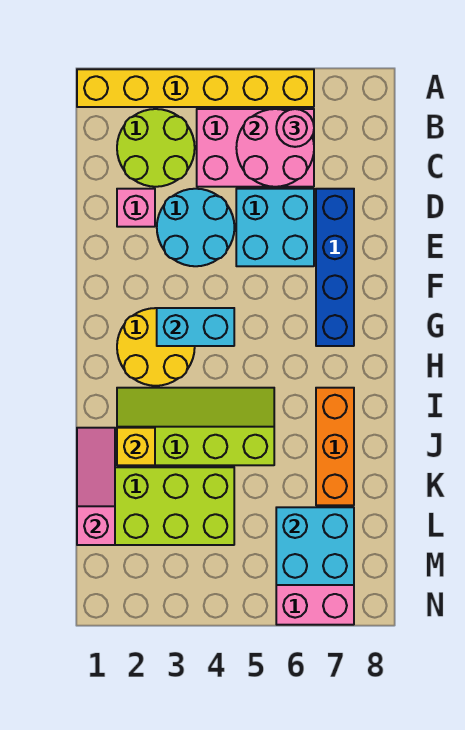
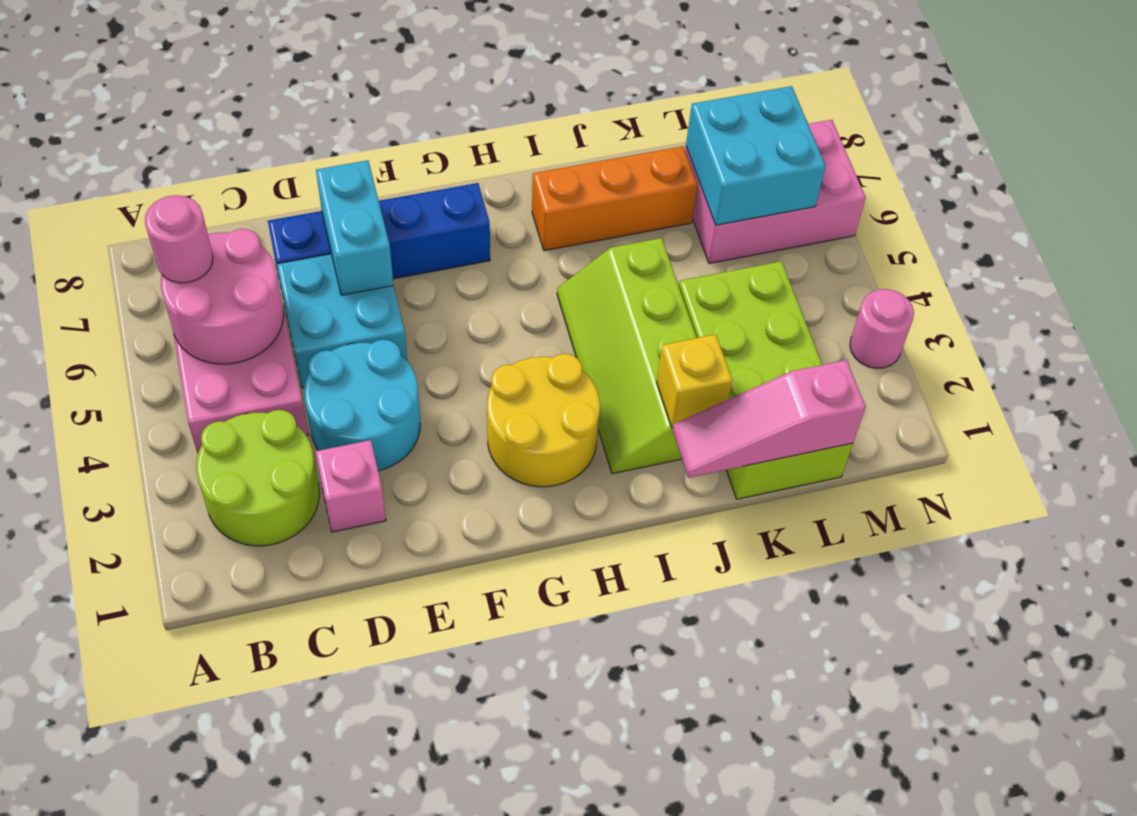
yellow 1x6 brick [77,69,314,107] -> none
cyan 1x2 brick [157,308,234,346] -> cyan 1x2 brick moved to [316,160,393,295]
none -> pink 1x1 round brick [850,289,914,368]

